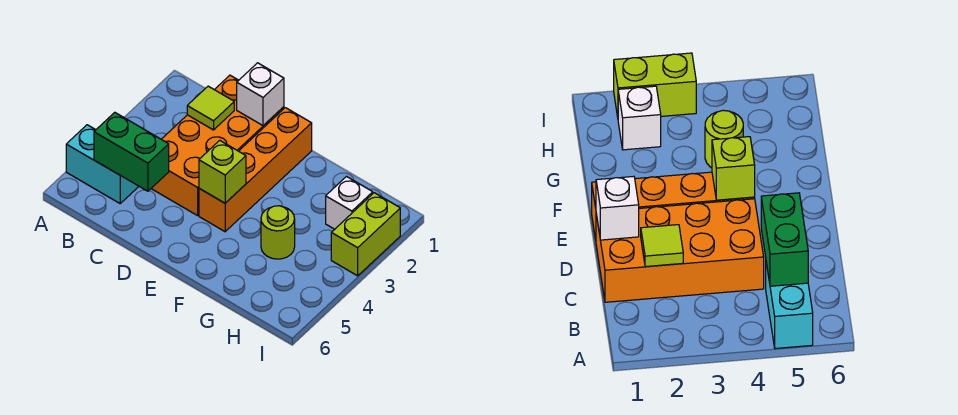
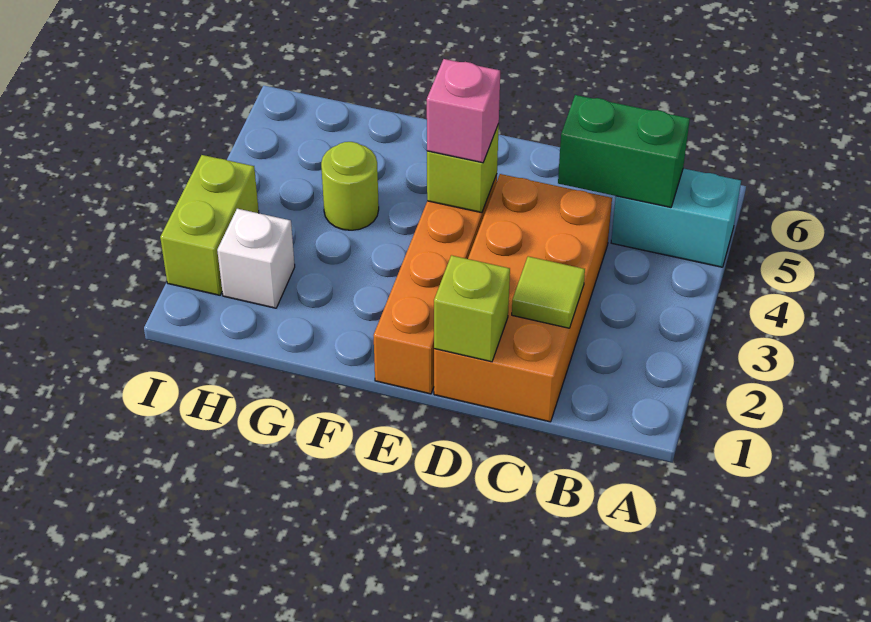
white 1x1 brick [237,63,284,125] -> lime 1x1 brick [434,255,510,362]
none -> pink 1x1 brick [427,59,500,163]

